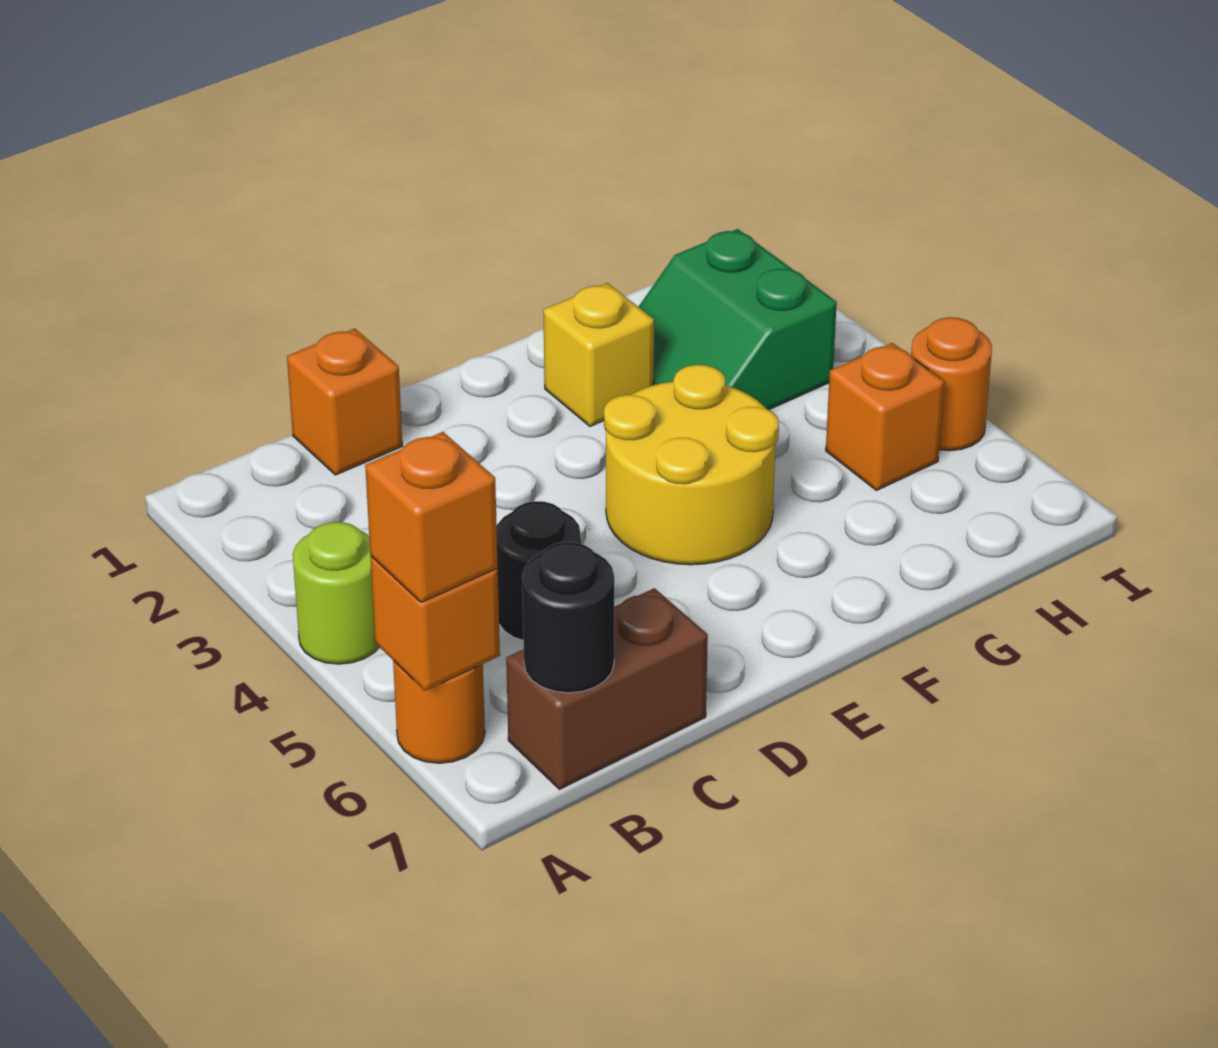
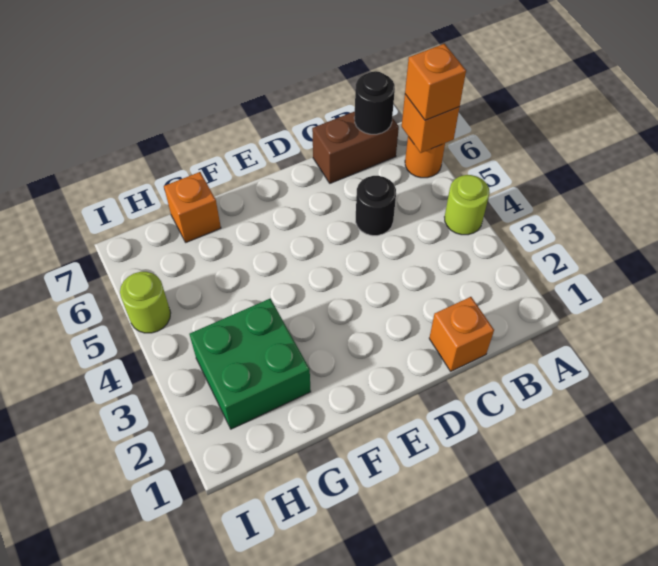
yellow 2x2 round brick [604,365,779,565] -> none
yellow 1x1 brick [543,283,654,426] -> none
green 2x2 slope [639,229,837,410] -> green 2x2 brick [189,299,311,429]
orange 1x1 brick [826,343,944,490] -> orange 1x1 brick moved to [164,172,221,242]
orange 1x1 round brick [911,317,992,451] -> lime 1x1 round brick [120,272,171,333]

